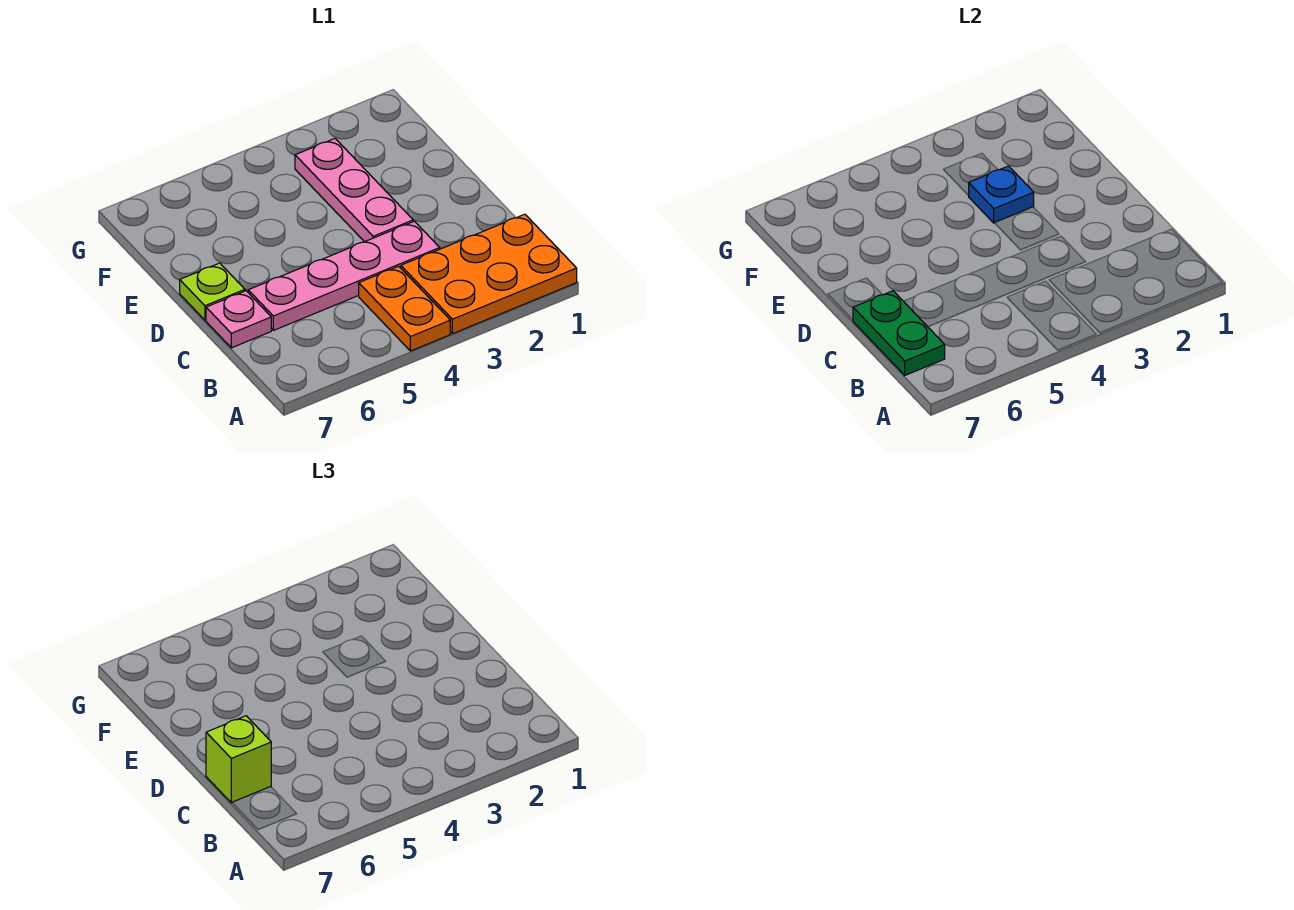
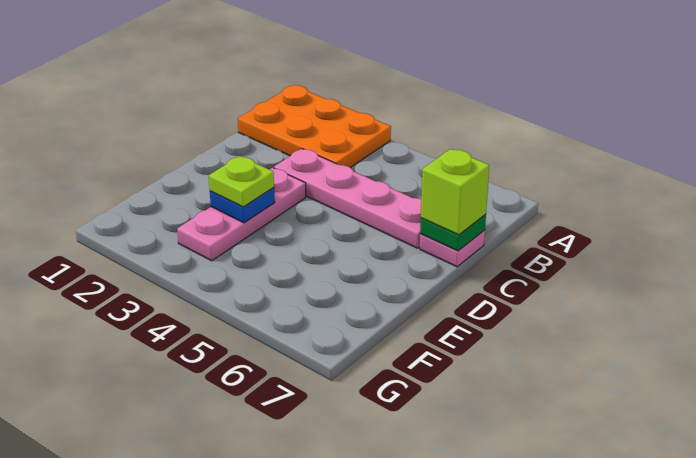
orange 1x2 plate [359,266,450,351] -> none
green 1x2 plate [853,291,945,375] -> green 1x1 plate [420,214,486,251]
lime 1x1 plate [180,263,245,320] -> lime 1x1 plate moved to [209,156,274,207]

